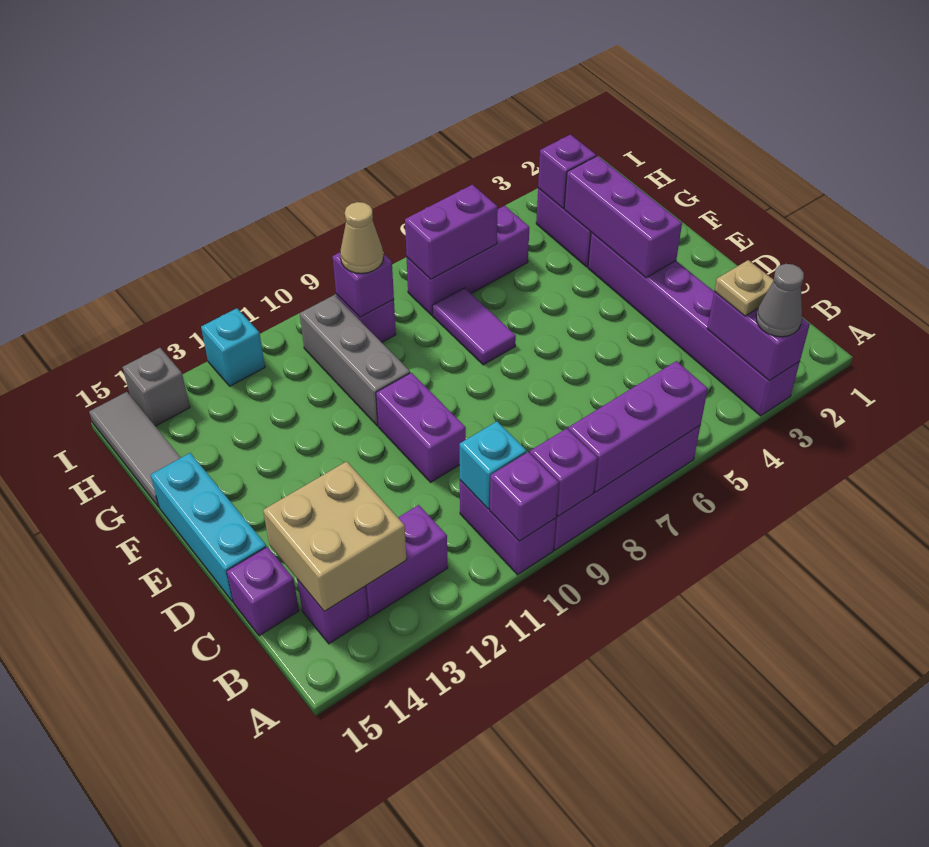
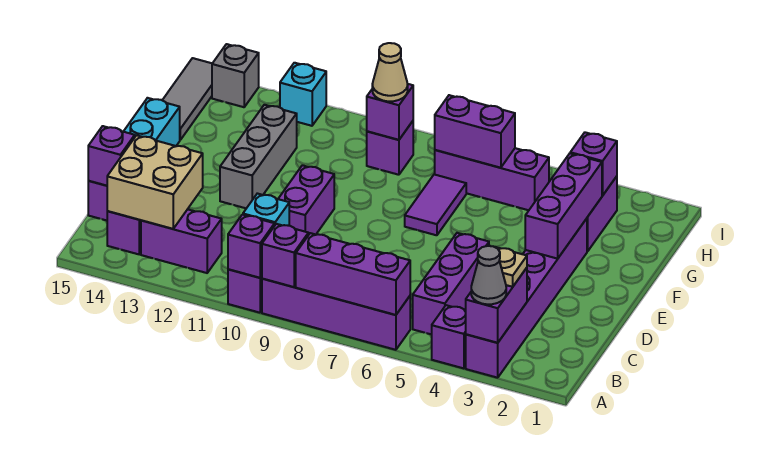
none -> purple 1x1 brick [432,305,466,368]
none -> purple 1x3 brick [413,233,489,335]
none -> purple 1x1 brick [88,126,135,186]
grey 1x3 brick [300,295,410,426] -> grey 1x3 brick moved to [220,105,297,208]

